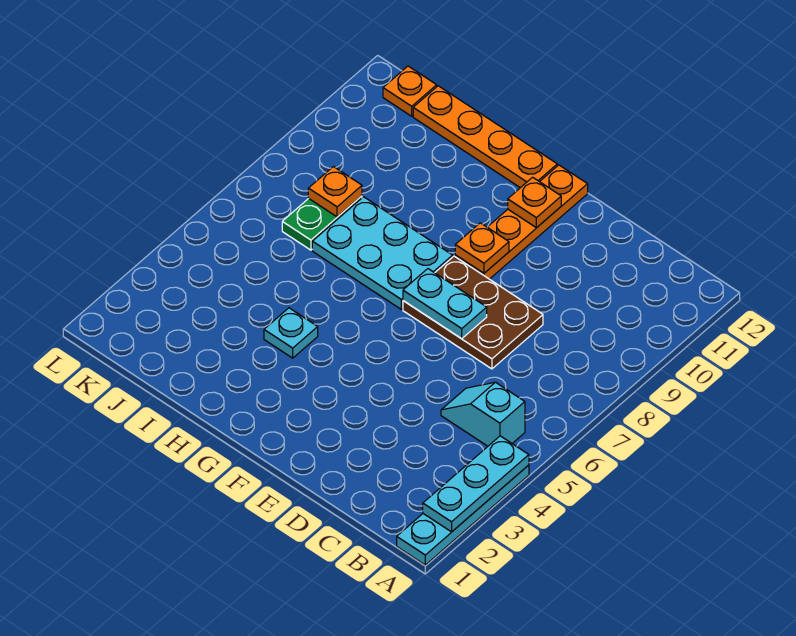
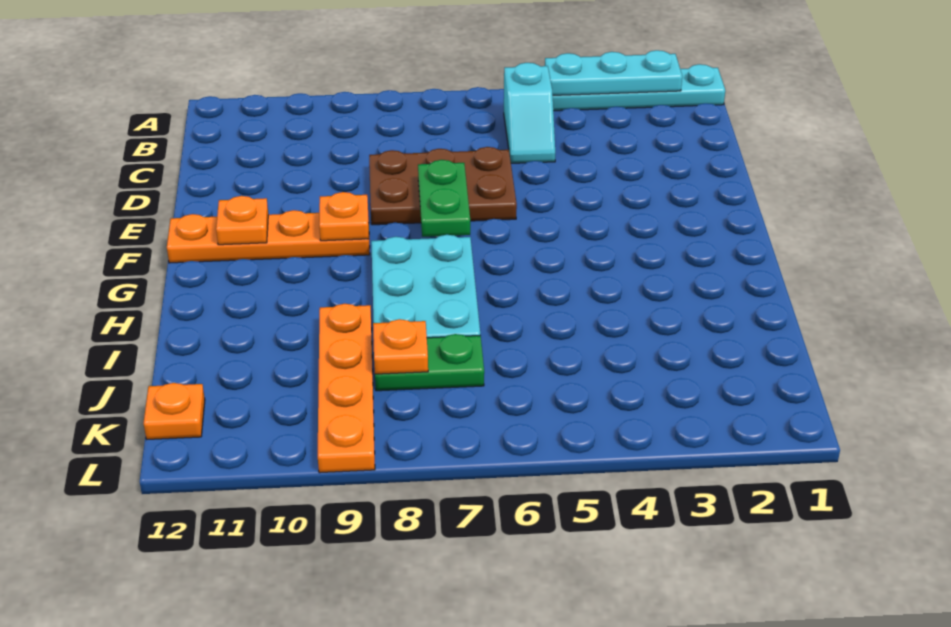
brown 2x3 plate [403,256,543,369] -> brown 2x3 plate turned to [369,147,517,225]
cyan 1x2 plate [403,269,487,339] -> green 1x2 plate [418,160,470,237]
orange 1x4 plate [413,86,557,188] -> orange 1x4 plate moved to [318,304,375,473]
cyan 1x1 plate [264,308,318,358] -> none

